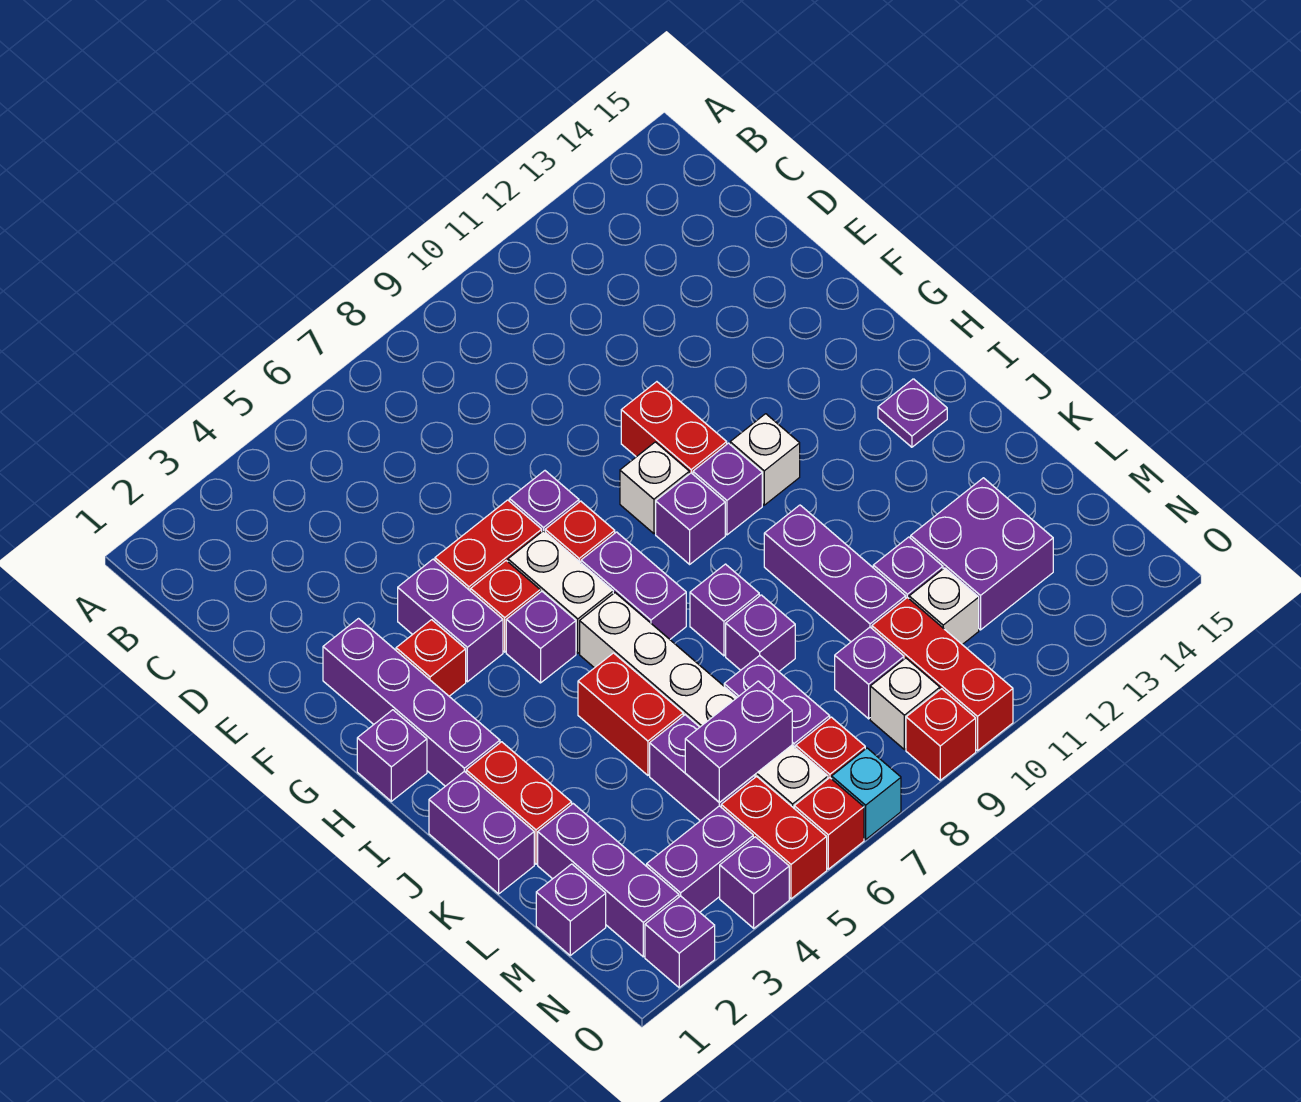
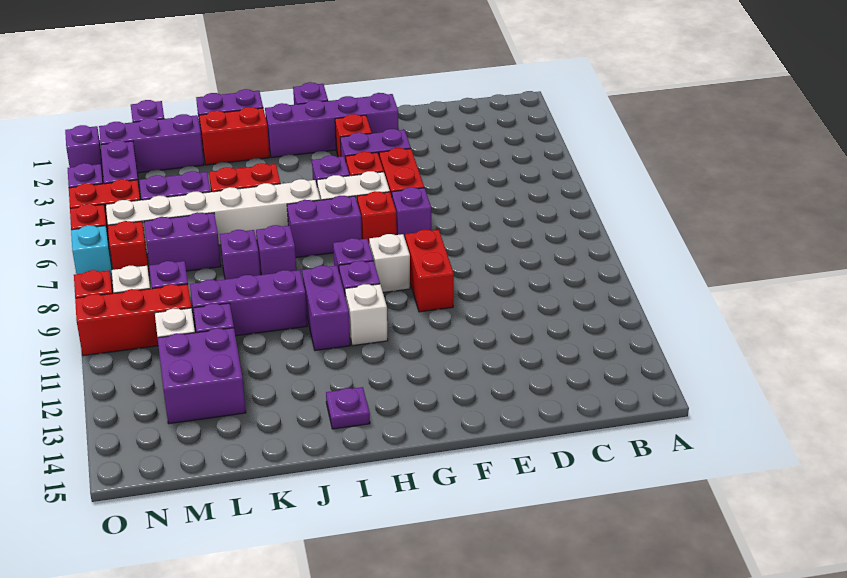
red 1x2 brick [621,382,727,474] -> red 1x2 brick turned to [405,230,454,312]
purple 1x2 brick [685,681,792,803] -> purple 1x2 brick moved to [302,266,350,351]

